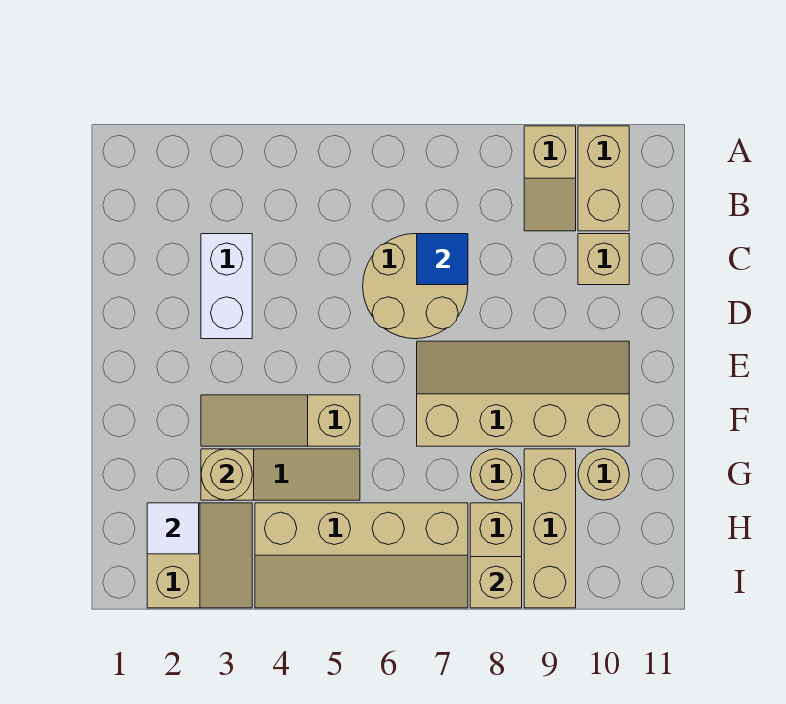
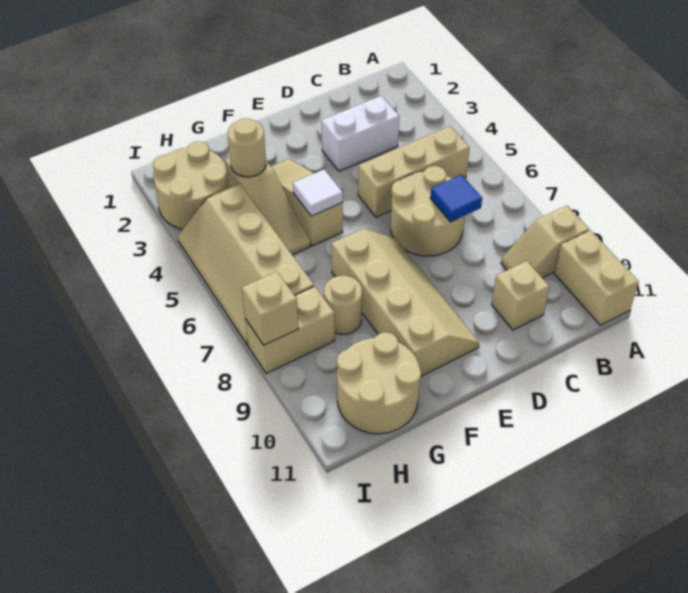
tan 1x2 brick [578,126,629,231] -> tan 1x2 brick turned to [554,230,639,325]
tan 1x3 brick [524,449,576,608] -> tan 1x3 brick moved to [358,126,470,217]
tan 1x1 round brick [578,449,629,500] -> tan 2x2 round brick [337,332,421,434]
tan 2x2 slope [147,503,252,608] -> tan 2x2 round brick [153,141,229,229]
white 1x1 tile [147,503,199,554] -> white 1x1 tile moved to [293,169,343,216]

